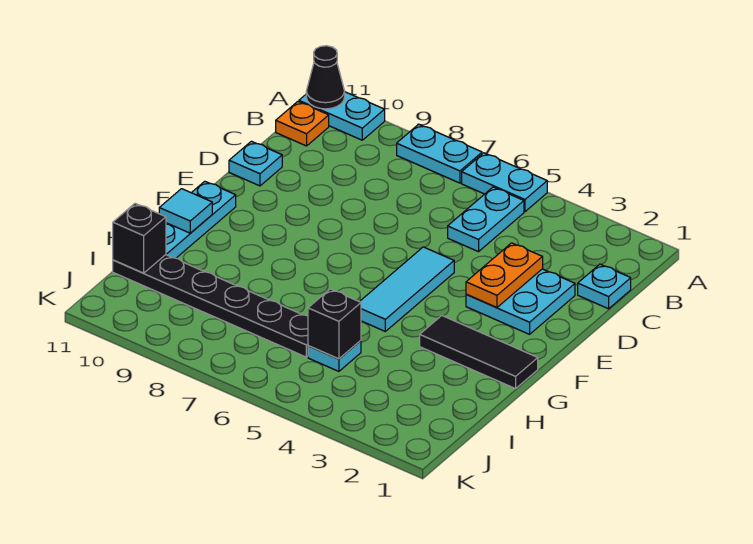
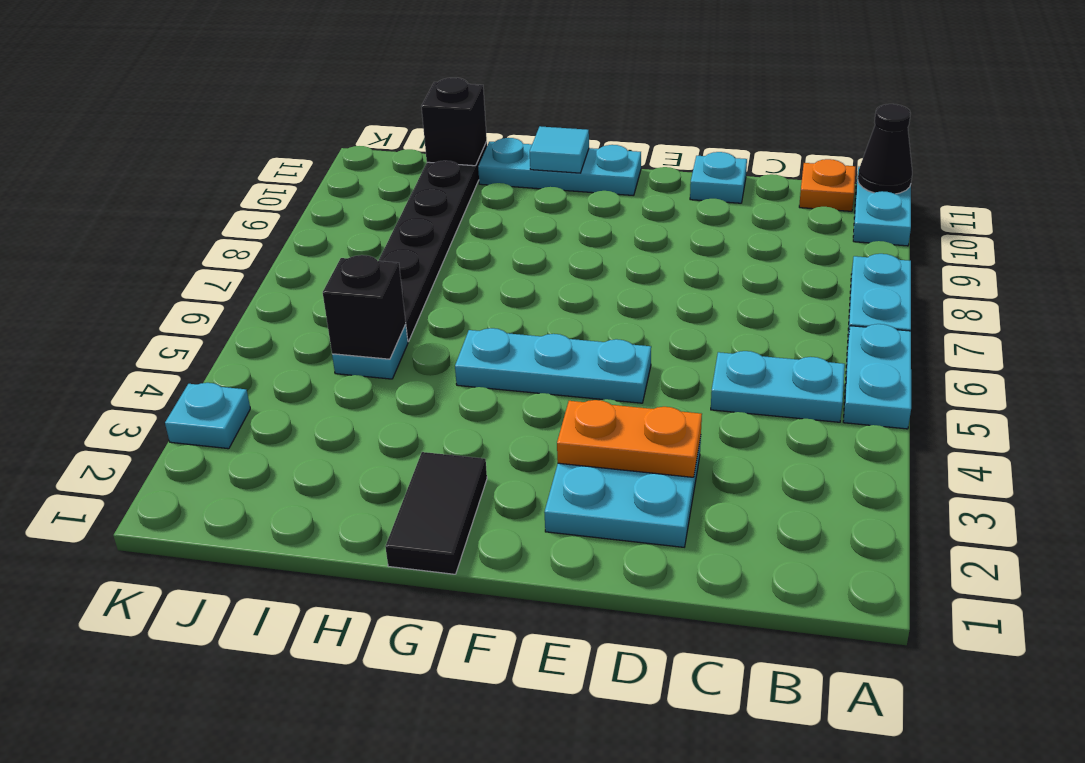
cyan 1x1 plate [578,264,631,309] -> cyan 1x1 plate moved to [165,383,250,449]
cyan 1x3 tile [360,247,454,331] -> cyan 1x3 plate [455,328,651,403]
black 1x3 tile [420,316,538,389] -> black 1x2 tile [385,452,487,574]

